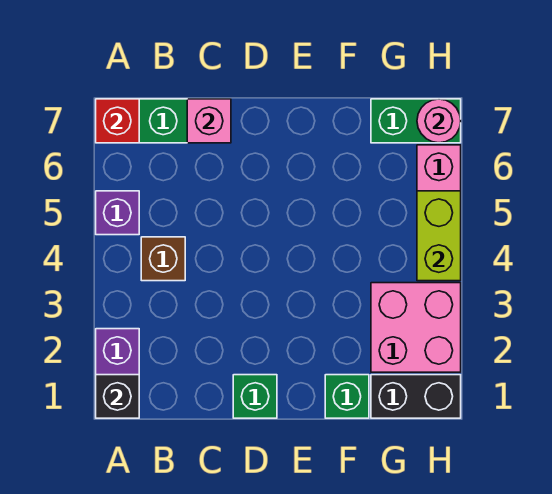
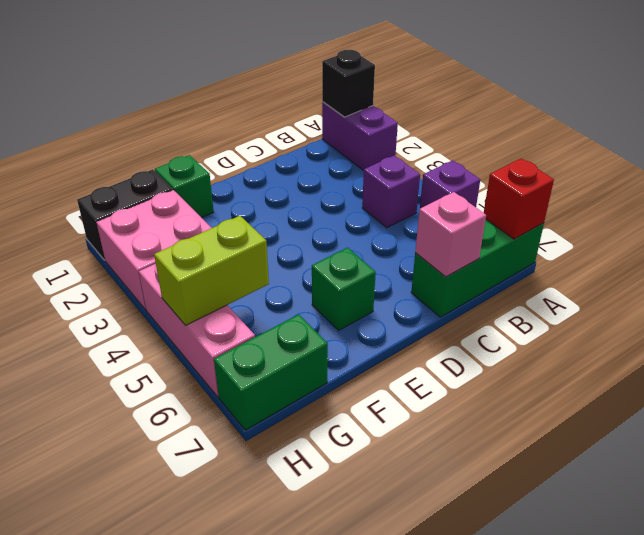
brown 1x1 brick [141,237,185,281] -> purple 1x1 brick [362,155,420,228]
green 1x1 brick [233,375,277,418] -> green 1x1 brick moved to [312,248,376,330]
lime 1x2 brick [417,191,461,281] -> lime 1x2 brick turned to [154,216,269,325]
pink 1x1 round brick [417,99,461,143] -> none

